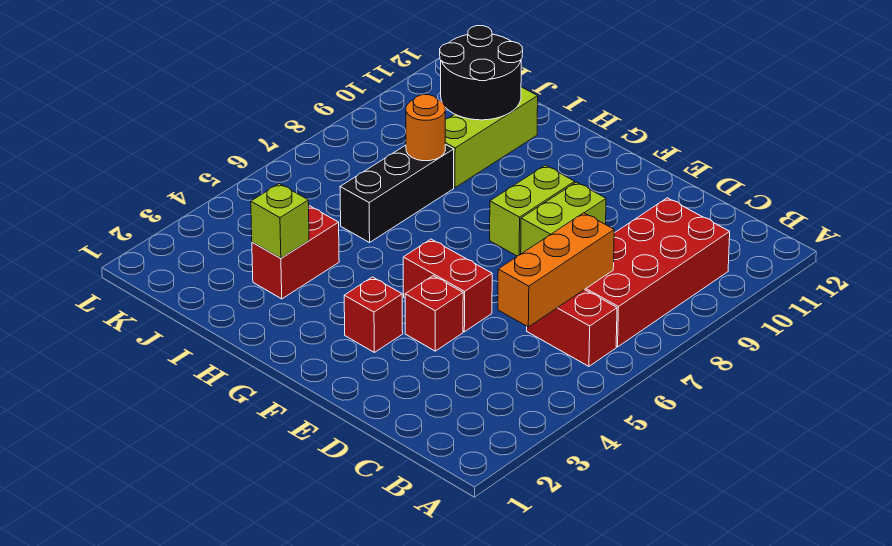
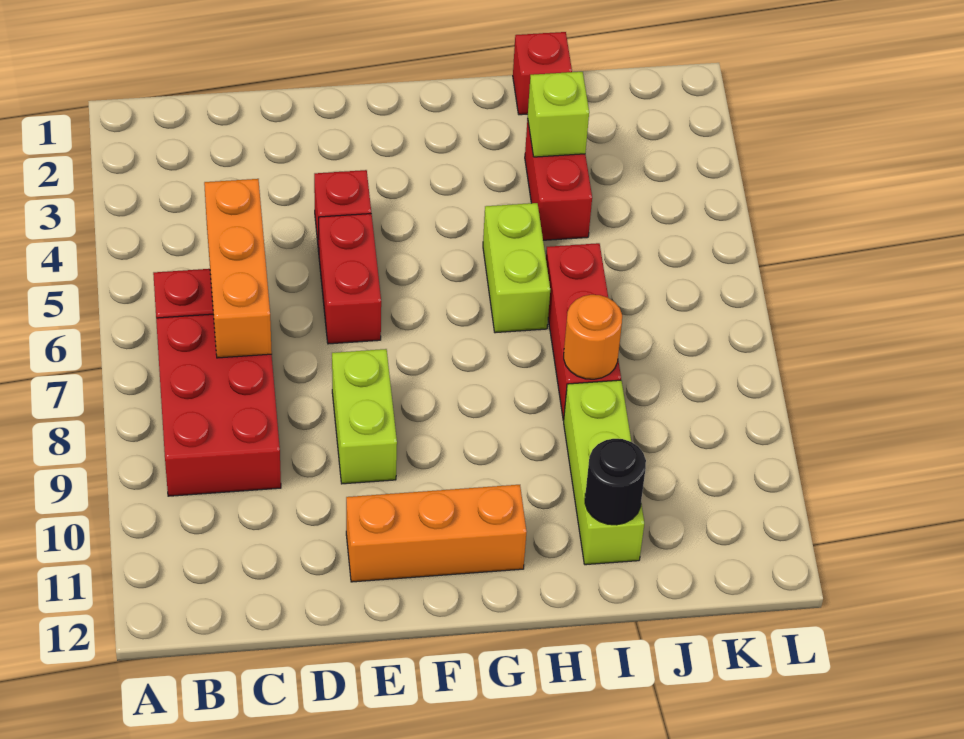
red 2x4 brick [585,198,730,347] -> red 2x3 brick [156,314,281,496]
red 1x2 brick [403,239,492,332] -> red 1x2 brick turned to [319,214,381,344]
none -> orange 1x3 brick [346,485,526,582]
red 1x1 brick [344,277,403,352] -> red 1x1 brick moved to [513,32,572,115]
lime 1x2 brick [490,165,575,256] -> lime 1x2 brick moved to [483,203,550,333]
black 1x3 brick [340,144,454,242] -> red 1x3 brick [546,243,621,420]
black 2x2 round brick [440,26,523,120] -> black 1x1 round brick [585,439,646,525]

